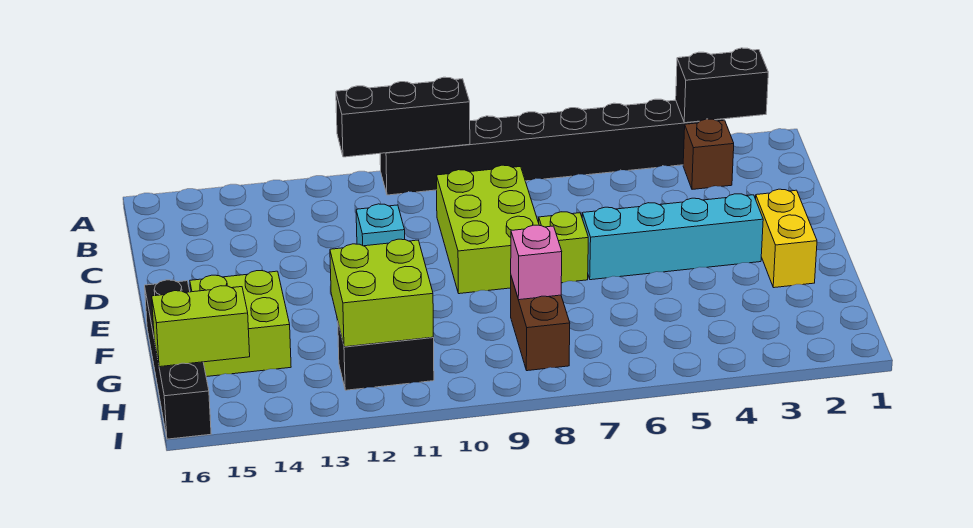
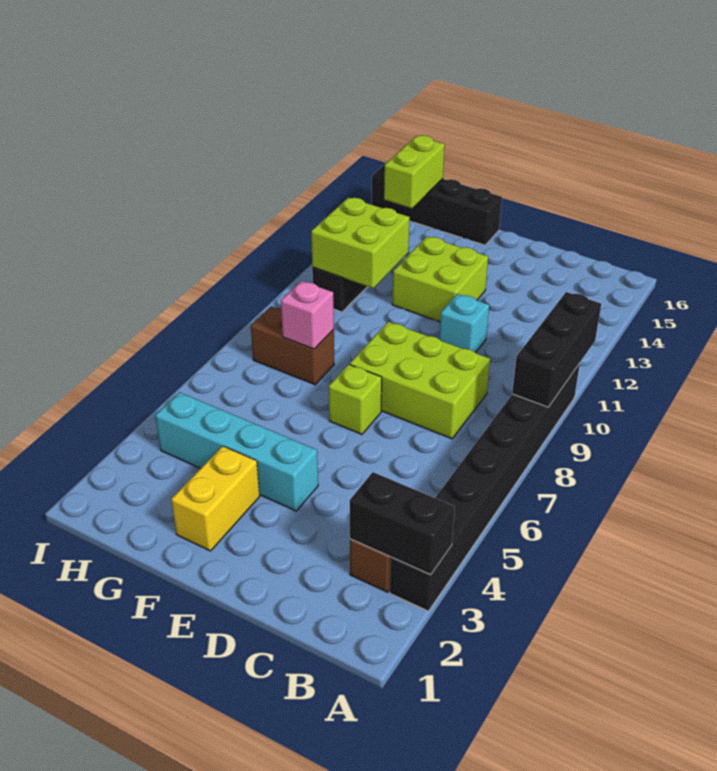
black 1x2 brick [676,48,768,123] -> black 1x2 brick turned to [350,472,455,575]
yellow 1x2 brick [756,189,817,288] -> yellow 1x2 brick turned to [171,446,260,551]
cyan 1x4 brick [582,194,763,280] -> cyan 1x4 brick turned to [155,392,318,511]
lime 2x2 brick [190,271,291,377] -> lime 2x2 brick moved to [392,236,488,322]

